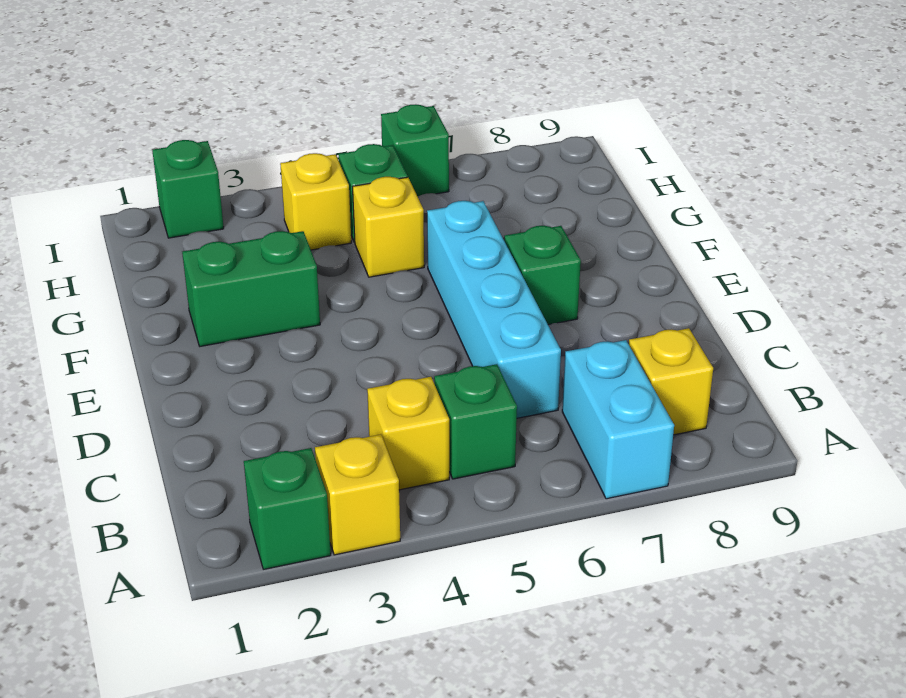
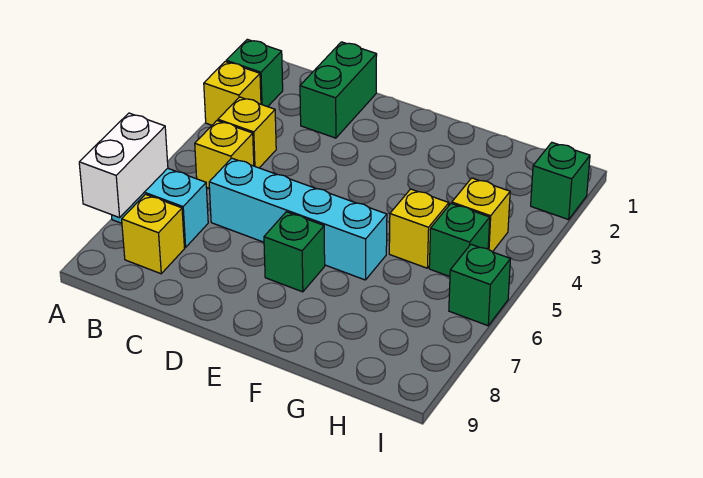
none -> white 1x2 brick [79,113,168,218]
green 1x1 brick [434,364,517,479] -> yellow 1x1 brick [195,121,254,189]
green 1x2 brick [182,231,320,346] -> green 1x2 brick moved to [300,42,377,138]

